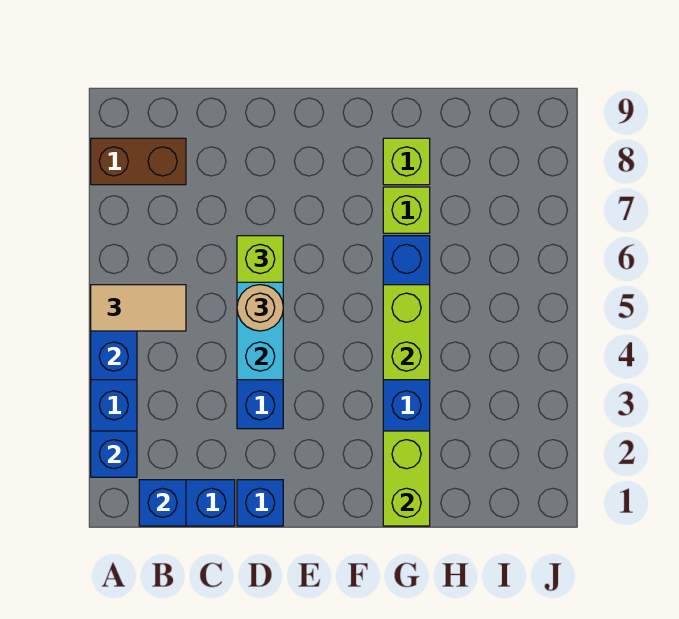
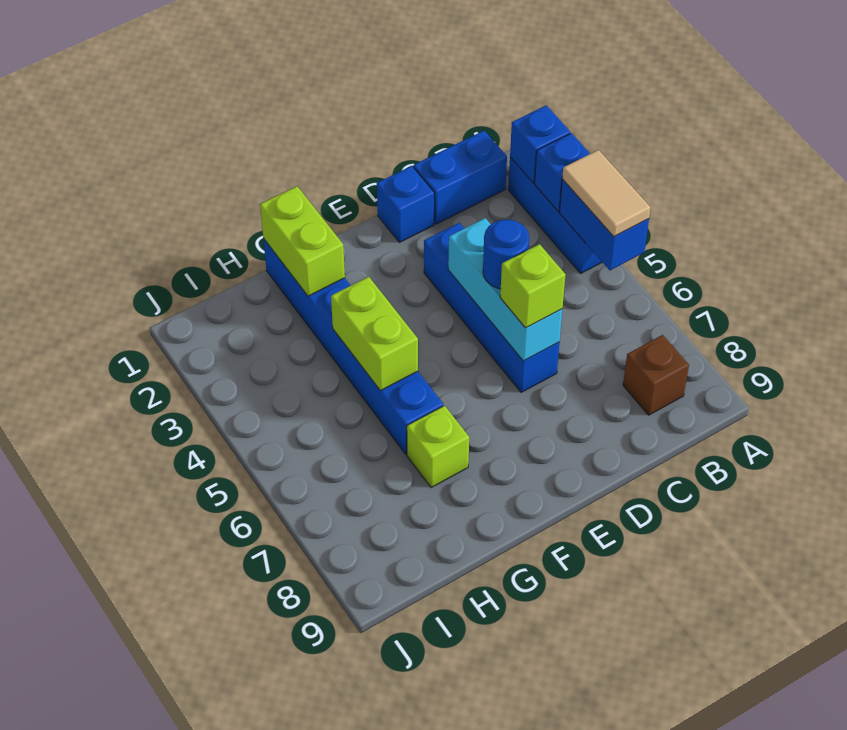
tan 1x2 tile [91,285,186,331] -> tan 1x2 tile turned to [562,150,651,237]
brown 1x2 brick [91,138,186,185] -> brown 1x1 brick [623,335,689,415]
blue 1x1 brick [139,480,186,526] -> blue 1x1 brick moved to [535,133,590,212]
tan 1x1 round brick [237,285,283,331] -> blue 1x1 round brick [483,220,529,289]
lime 1x1 brick [383,138,430,185] -> none

